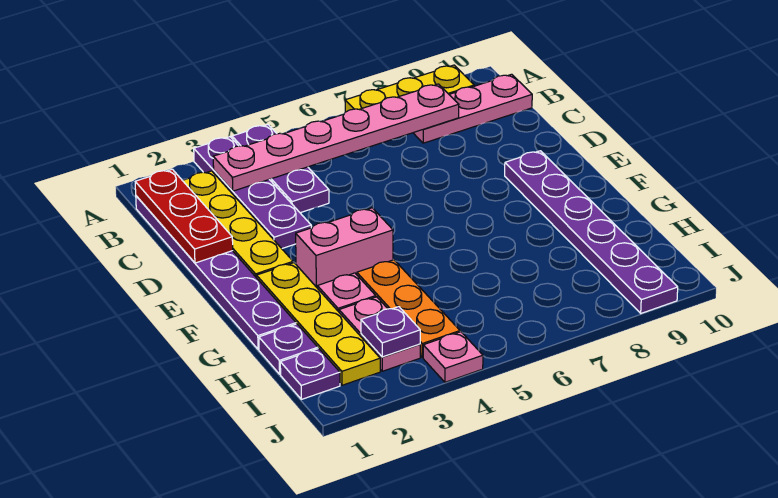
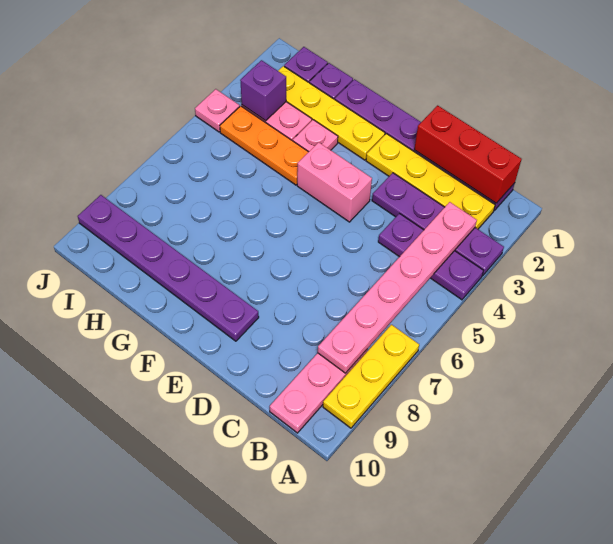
red 1x3 plate [135,169,233,263] -> red 1x3 brick [414,105,522,203]
pink 1x2 brick [296,208,393,287] -> pink 1x2 brick turned to [297,142,372,222]
purple 1x1 plate [361,307,420,357] -> purple 1x1 brick [240,60,286,121]

